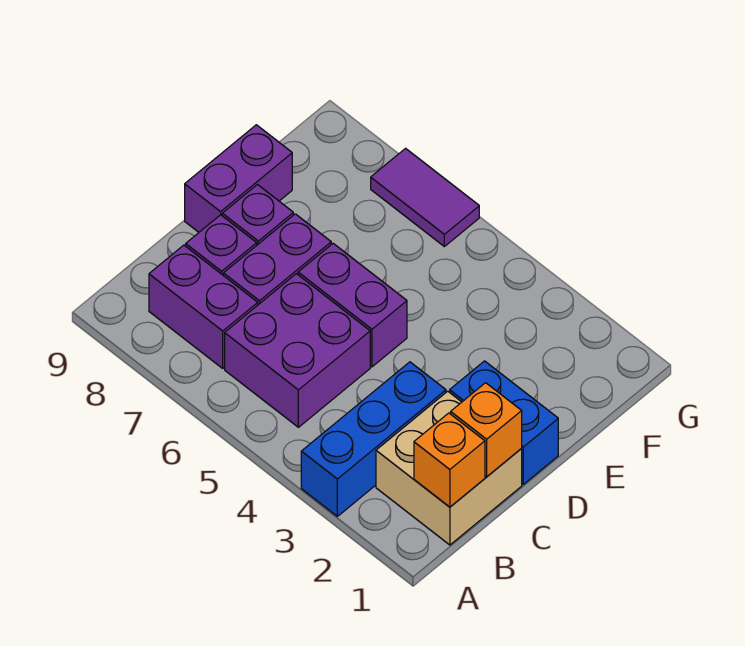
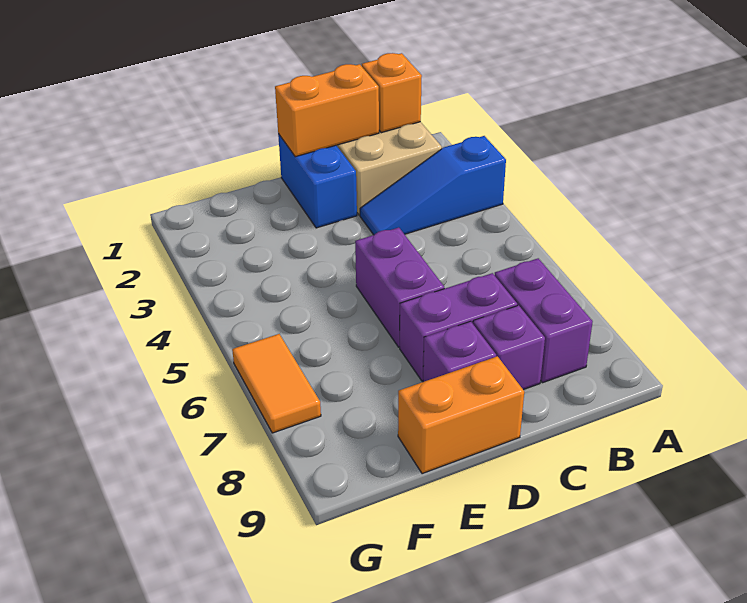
blue 1x3 brick [301,362,446,516] -> blue 1x3 slope [360,136,506,235]
purple 2x2 brick [225,274,370,427] -> none
orange 1x1 brick [451,383,522,477] -> orange 1x2 brick [275,64,379,157]
purple 1x2 brick [185,125,292,232] -> orange 1x2 brick [398,356,524,474]
purple 1x2 tile [371,148,479,246] -> orange 1x2 tile [232,334,321,433]

